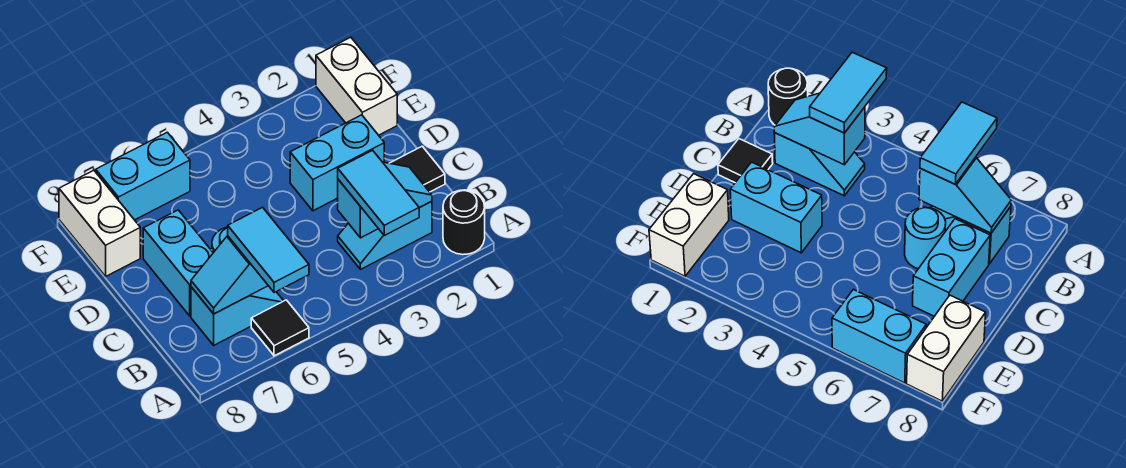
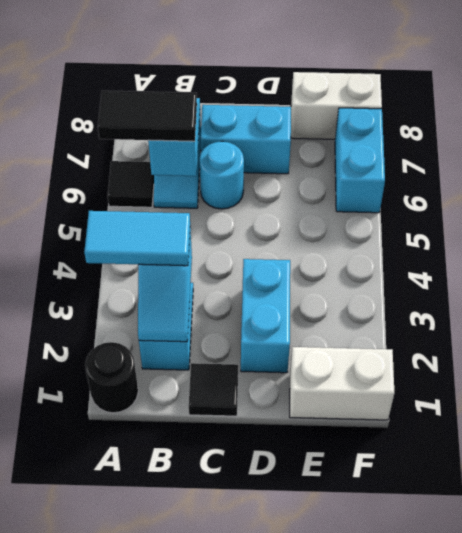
cyan 1x2 tile [228,207,309,293] -> black 1x2 tile [98,91,197,141]

